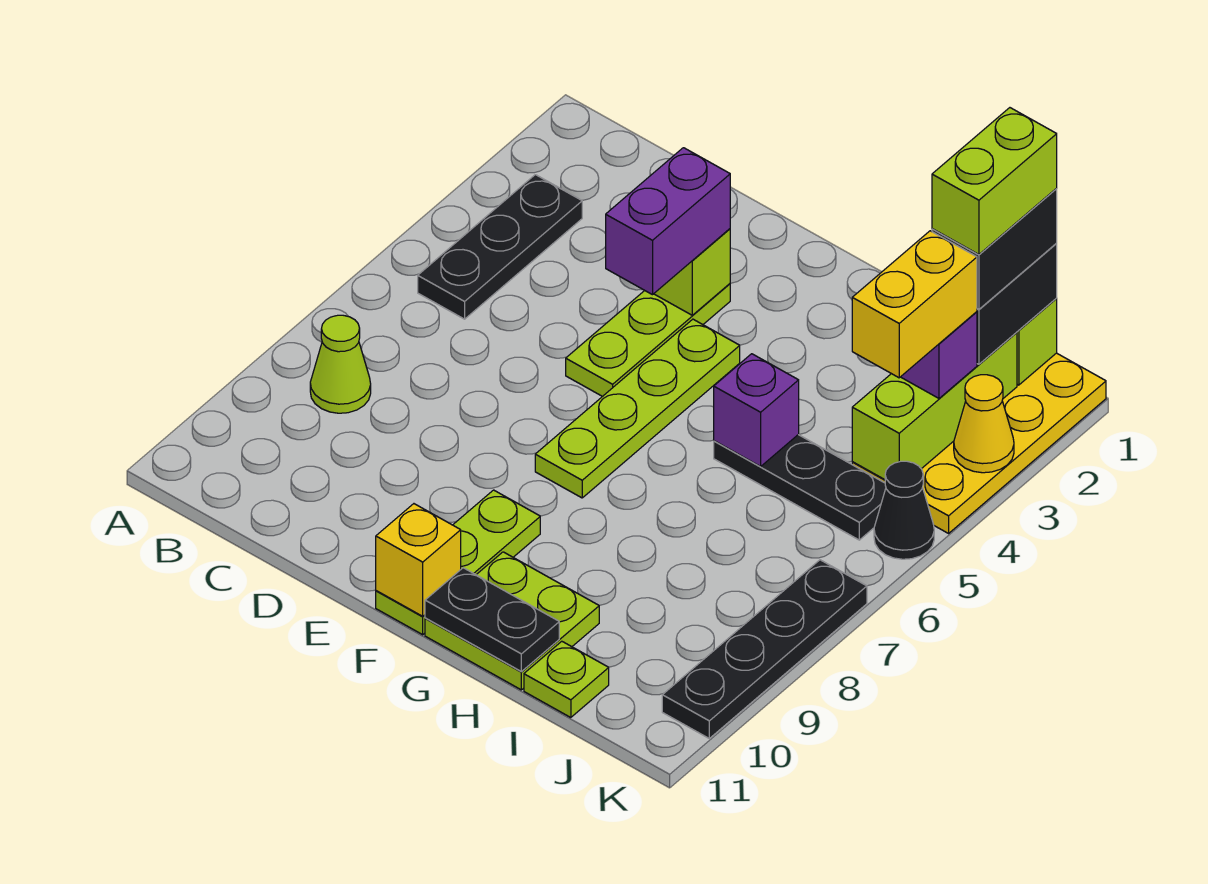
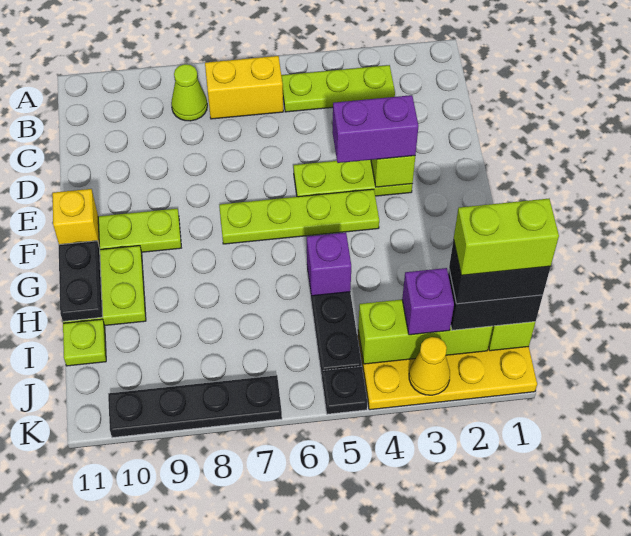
black 1x3 plate [418,175,582,319] -> lime 1x3 plate [281,65,395,112]
yellow 1x2 brick [852,231,977,378] -> yellow 1x2 brick moved to [205,56,283,119]
black 1x1 cone [874,461,934,559] -> black 1x1 plate [322,366,367,414]

